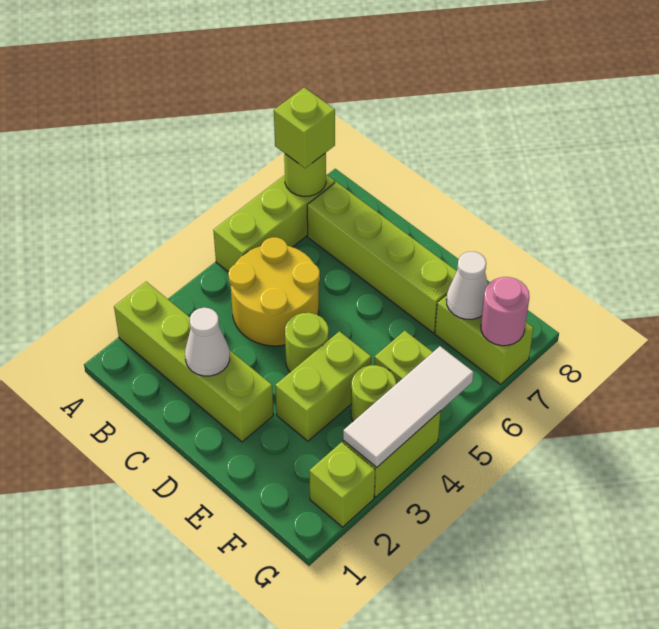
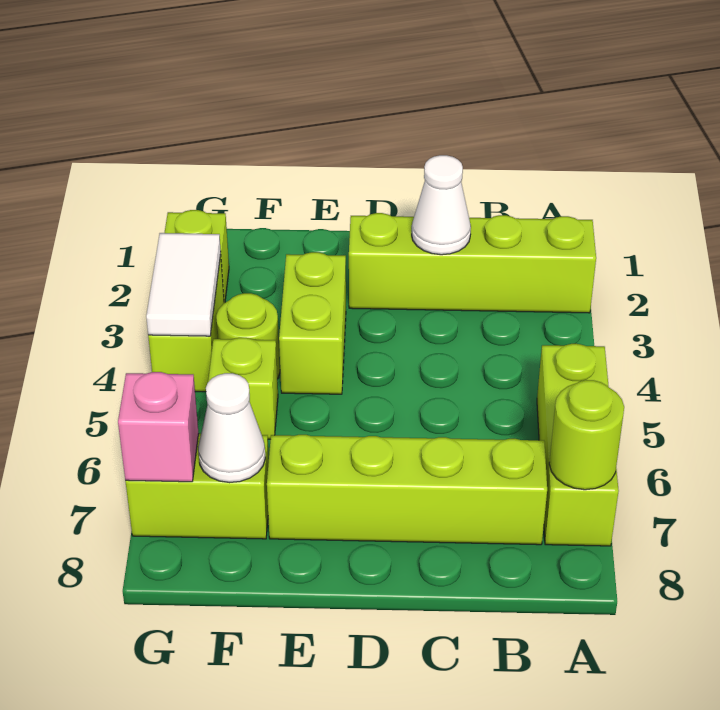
lime 1x1 brick [274,87,335,168] -> none
yellow 2x2 round brick [228,237,320,346] -> none
lime 1x1 round brick [285,313,329,372] -> none
white 1x3 tile [343,346,474,467] -> white 1x2 tile [146,233,221,336]
pink 1x1 round brick [481,277,529,346] -> pink 1x1 brick [118,372,199,482]

